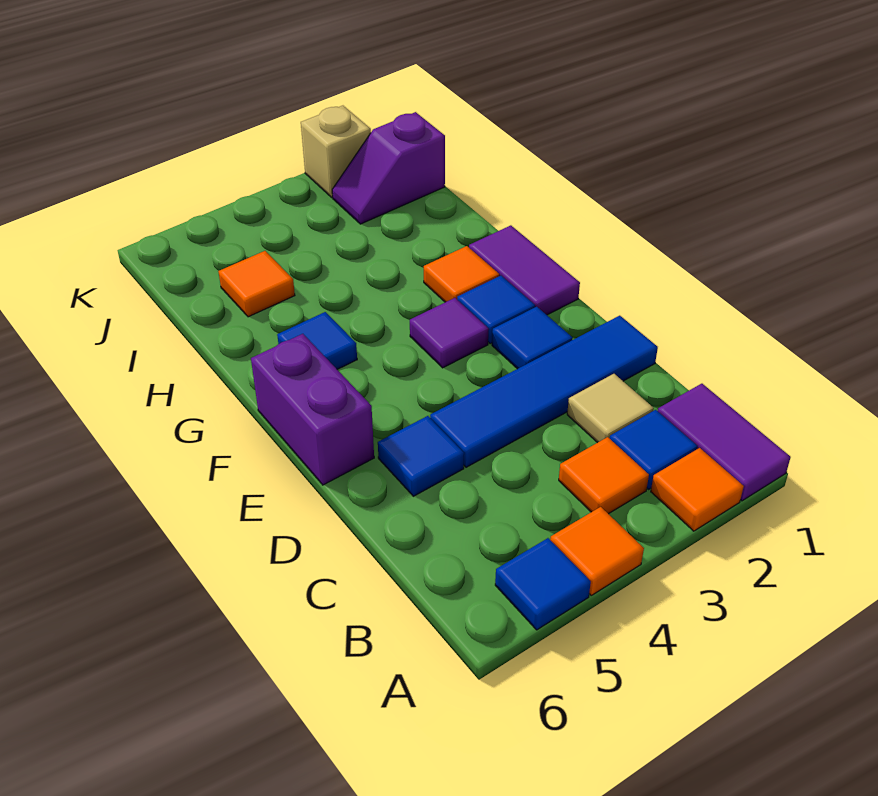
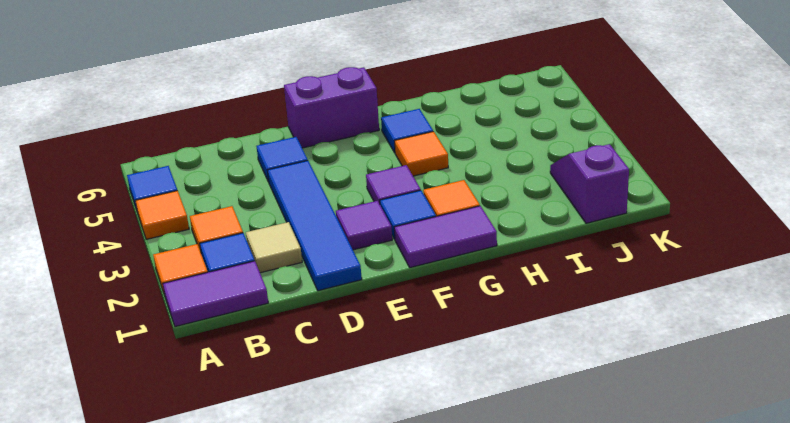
blue 1x1 tile [492,307,573,369] -> purple 1x1 tile [336,201,392,250]
orange 1x1 tile [218,251,295,317] -> orange 1x1 tile moved to [395,131,448,176]
tan 1x1 brick [301,106,371,197] -> none

